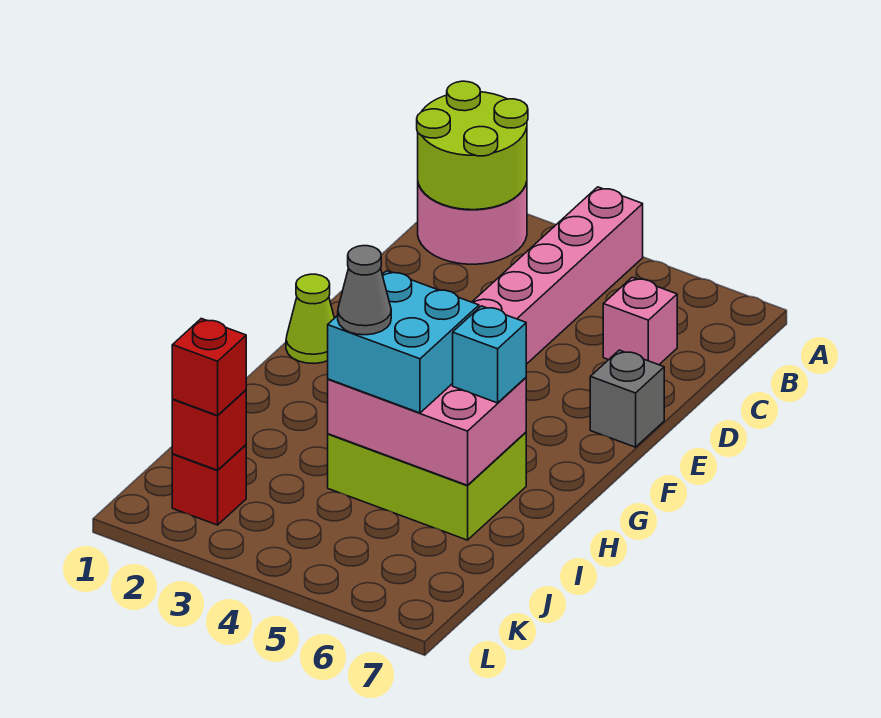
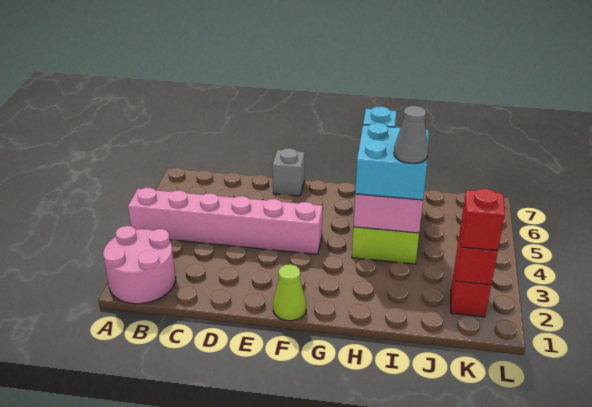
lime 2x2 round brick [417,81,528,210] -> none
pink 1x1 brick [603,277,677,365] -> none

